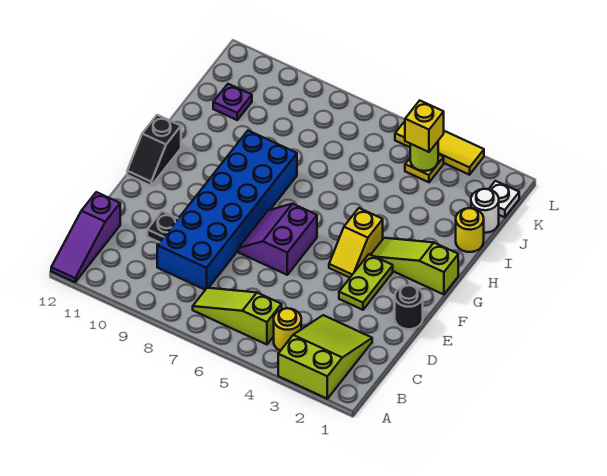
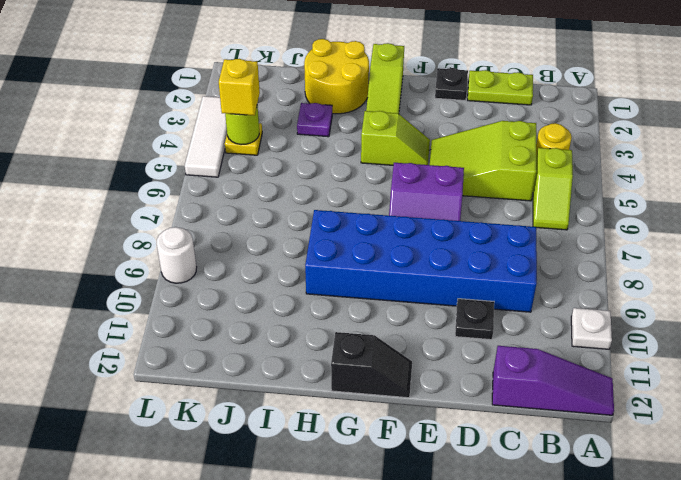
lime 2x3 slope [278,315,372,399] -> lime 2x3 slope moved to [430,121,536,201]
lime 1x3 slope [193,288,282,344] -> lime 1x2 slope [533,148,573,230]
black 1x1 round brick [395,285,423,329] -> black 1x1 plate [435,68,468,101]
lime 1x2 plate [339,254,393,310] -> lime 1x2 plate moved to [468,70,533,105]
yellow 1x2 slope [329,208,383,277] -> lime 1x2 slope [361,111,430,165]
yellow 1x1 round brick [456,208,484,252] -> yellow 2x2 round brick [304,39,369,114]
white 1x1 round brick [471,189,499,233] -> white 1x1 round brick moved to [157,227,197,283]
purple 1x1 plate [213,84,252,120] -> purple 1x1 plate moved to [297,103,332,137]
white 1x1 plate [489,181,519,217] -> white 1x1 plate moved to [571,308,612,349]
yellow 1x3 tile [395,121,484,175] -> white 1x3 tile [185,96,227,177]

